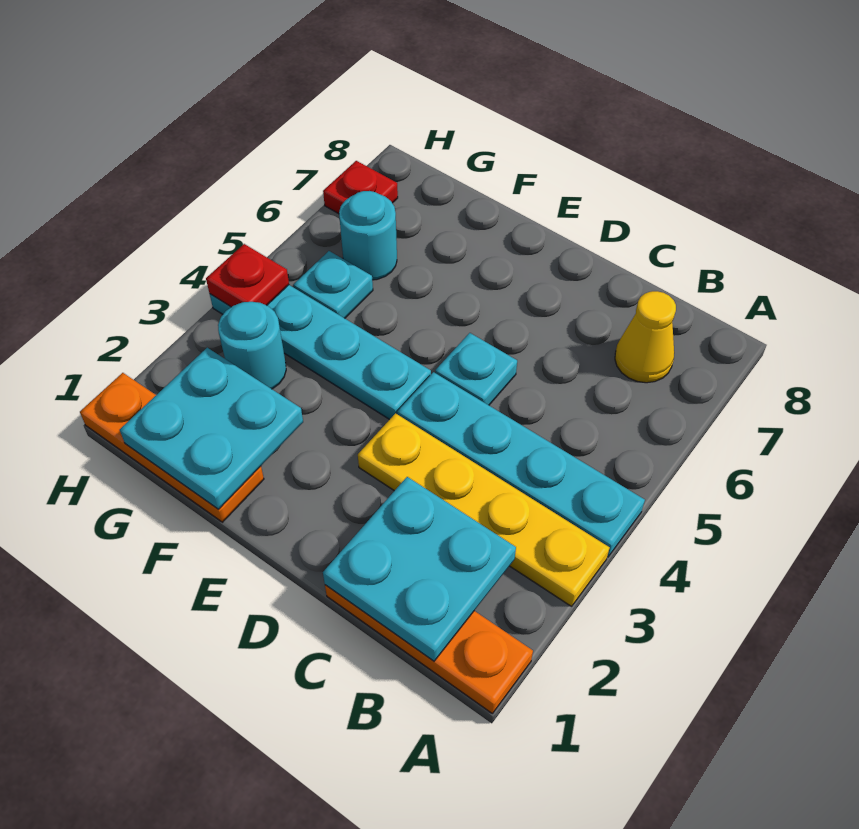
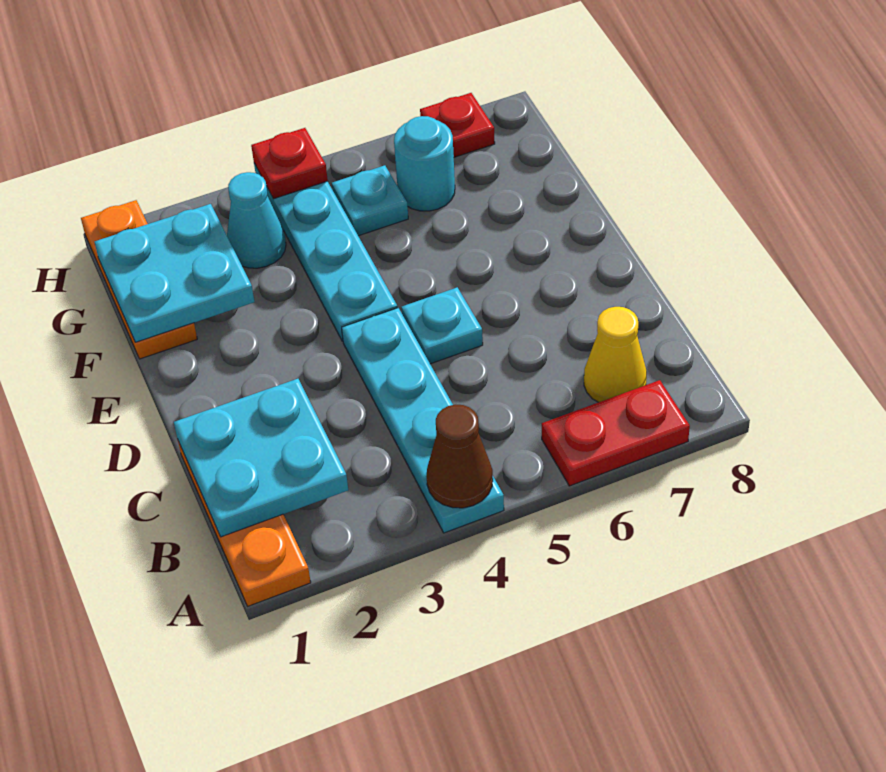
yellow 1x4 plate [358,413,610,606] -> none
none -> brown 1x1 cone [426,404,493,508]
none -> red 1x2 plate [542,380,690,486]
cyan 1x1 round brick [218,302,286,389] -> cyan 1x1 cone [227,172,286,268]

